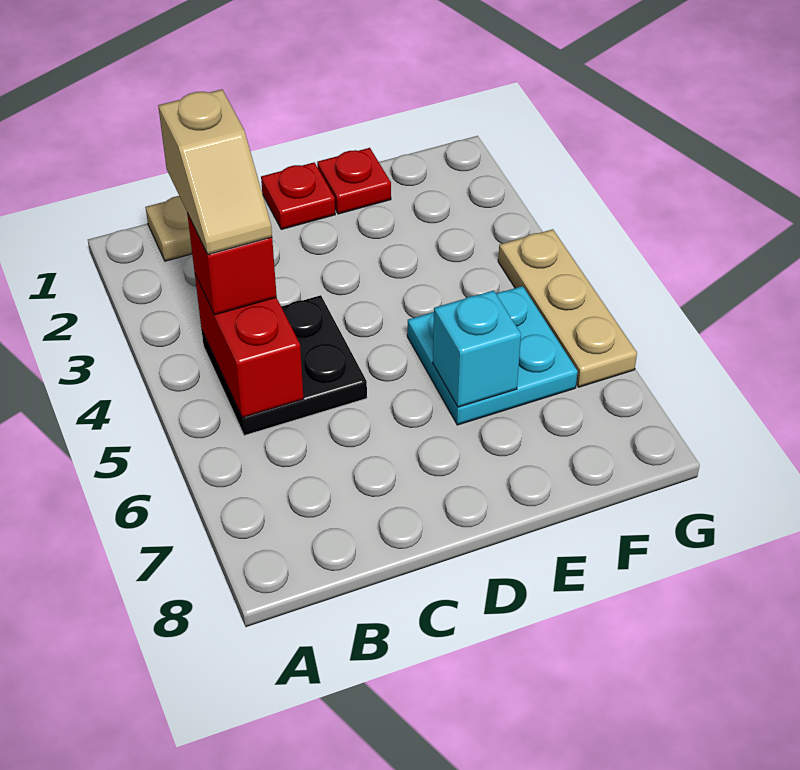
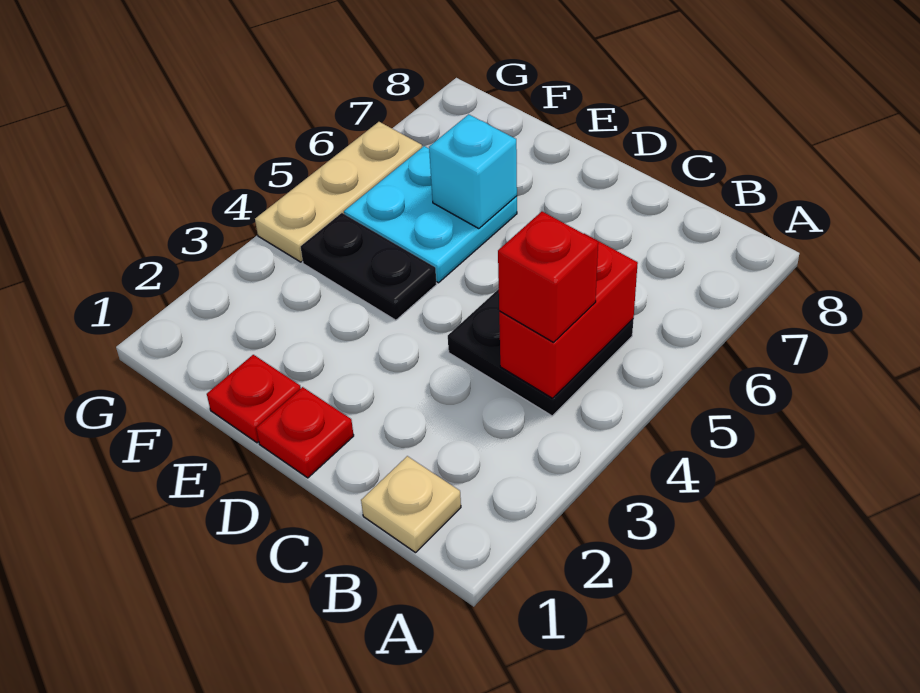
tan 1x2 slope [158,89,272,255] -> none
none -> black 1x2 plate [301,213,437,320]

